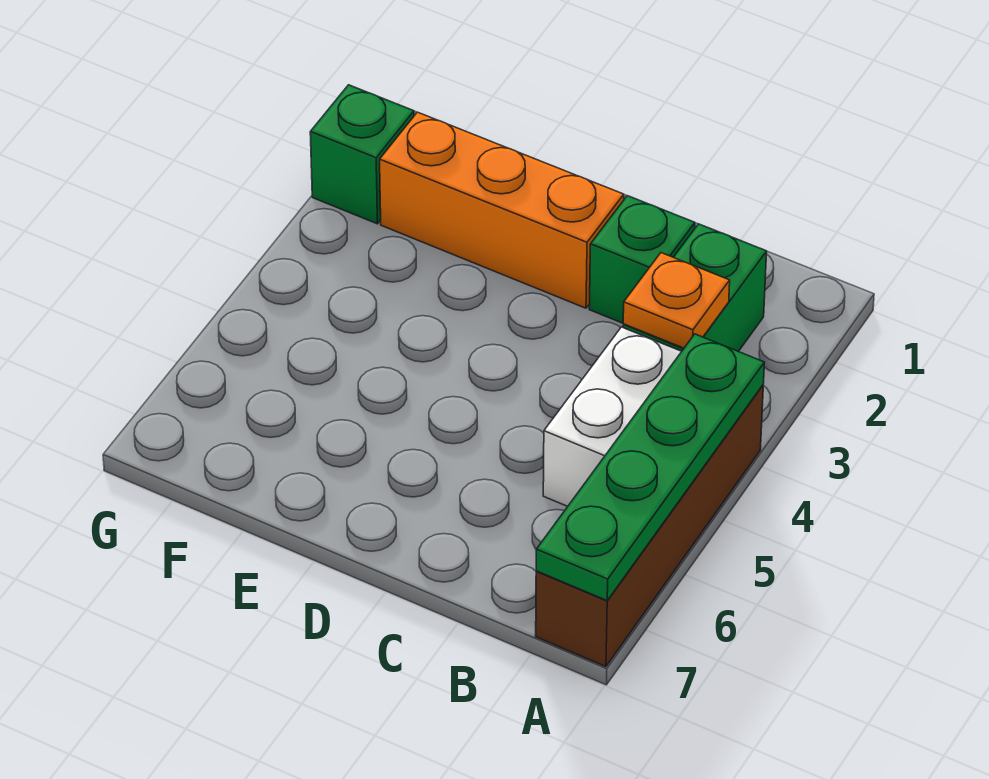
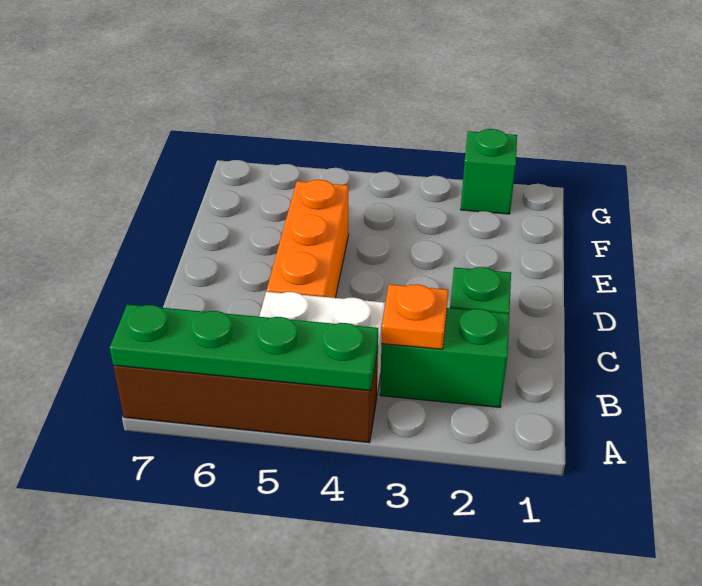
orange 1x3 brick [380,112,624,308] -> orange 1x3 brick moved to [267,180,349,298]

